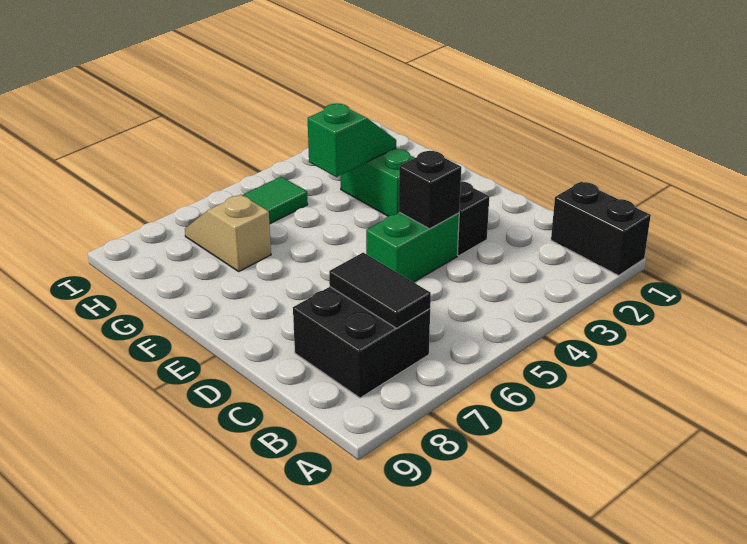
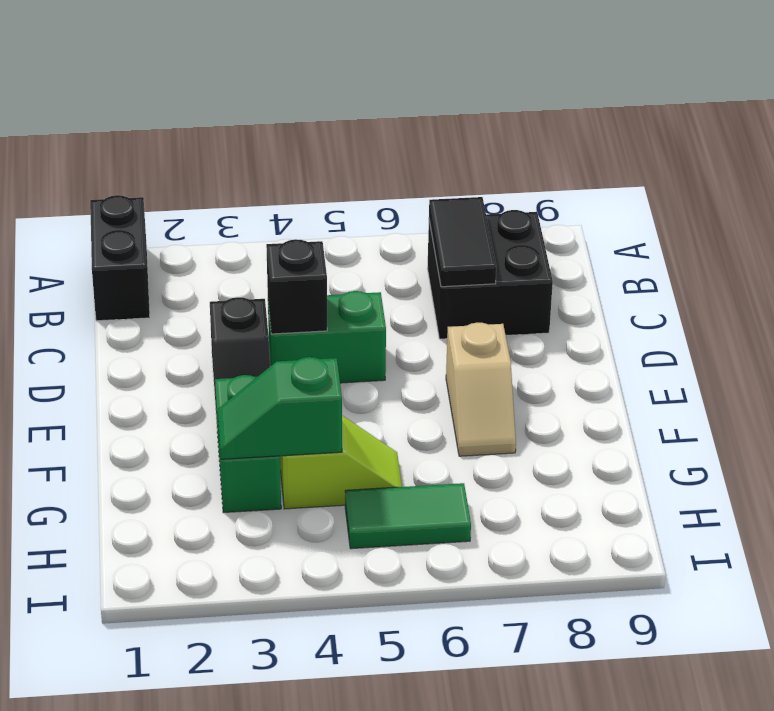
none -> lime 1x2 slope [280,415,402,509]
tan 1x2 slope [185,195,271,271] -> tan 1x2 slope moved to [446,323,516,456]

